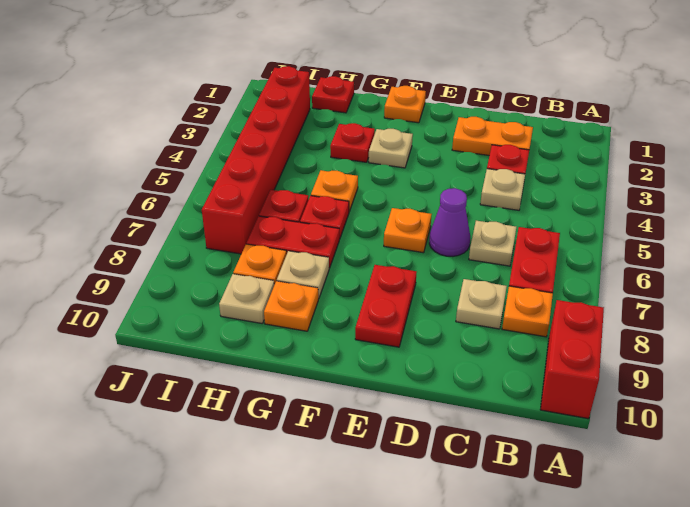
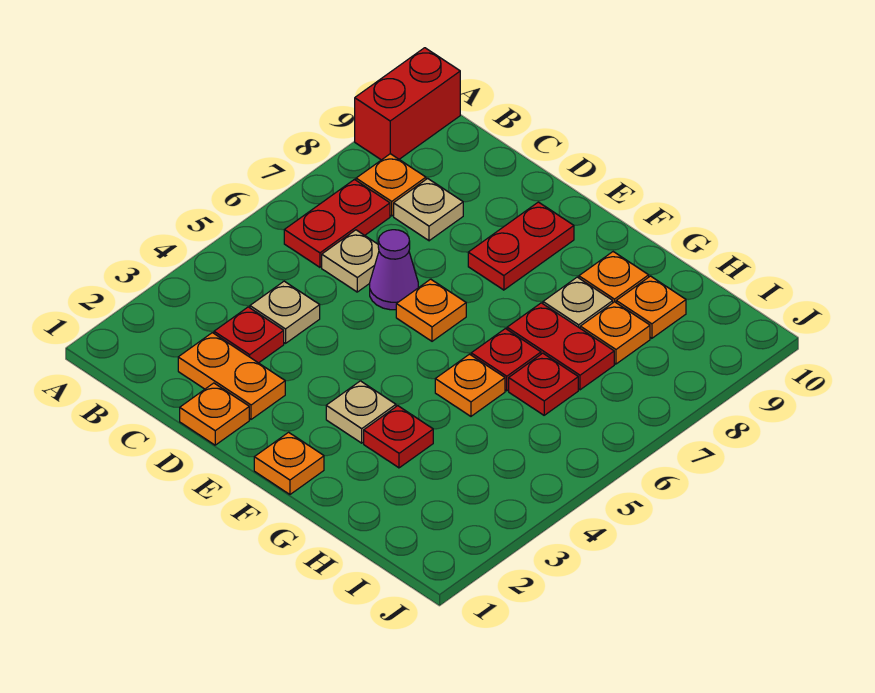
none -> orange 1x1 plate [180,383,249,445]
red 1x1 plate [312,76,354,113] -> none
tan 1x1 plate [219,274,274,324] -> orange 1x1 plate [616,276,686,338]
red 1x6 brick [202,66,310,254] -> none

